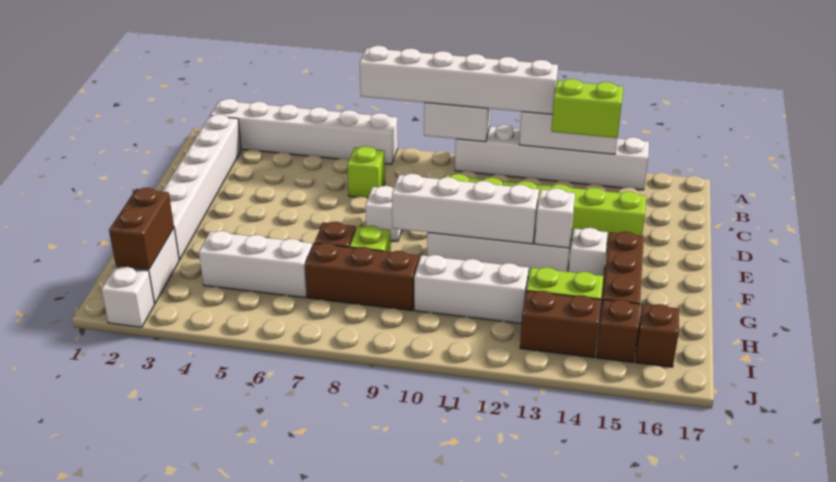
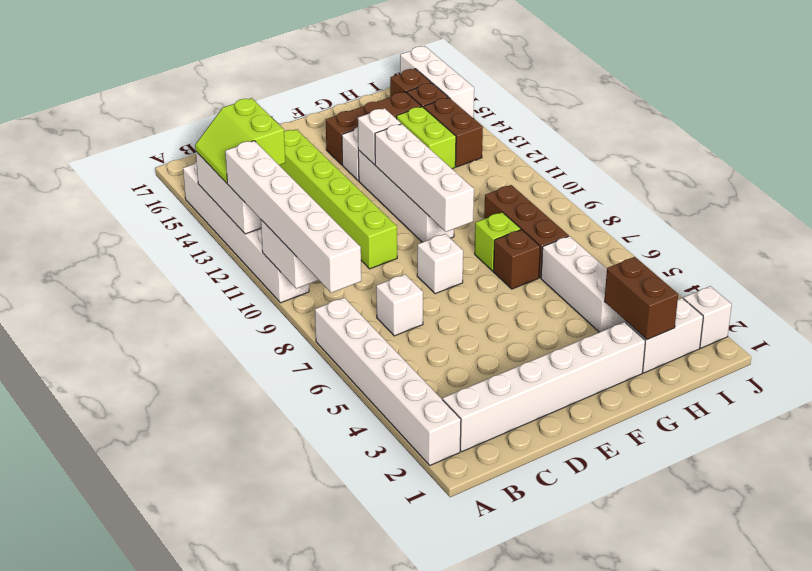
lime 1x1 brick [347,146,385,198] -> white 1x1 brick [376,274,423,336]
brown 1x2 brick [109,188,174,269] -> brown 1x2 brick turned to [604,257,678,340]
white 1x3 brick [414,255,529,324] -> white 1x3 brick moved to [400,46,474,119]

